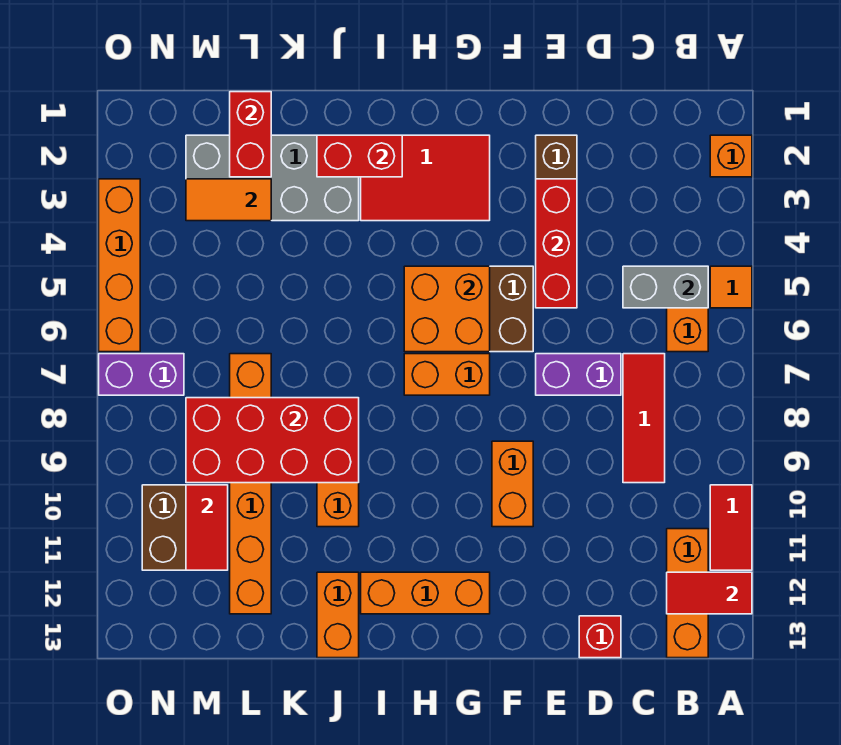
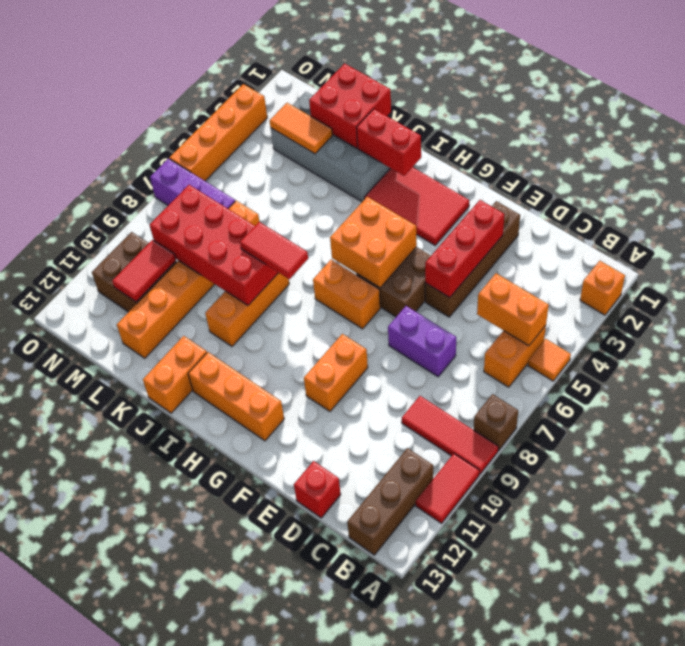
none -> brown 1x1 brick [474,394,518,451]
red 1x2 tile [667,572,752,614] -> red 1x2 tile moved to [240,222,308,279]
grey 1x2 brick [623,266,708,308] -> orange 1x2 brick [477,273,549,346]
orange 1x3 brick [667,529,708,658] -> brown 1x3 brick [347,448,433,555]
red 1x3 tile [623,354,665,483] -> red 1x3 tile turned to [402,396,498,474]
red 1x2 brick [230,92,271,177] -> red 2x2 brick [309,64,391,148]
purple 1x2 brick [99,354,184,395] -> purple 1x3 brick [150,159,235,209]

